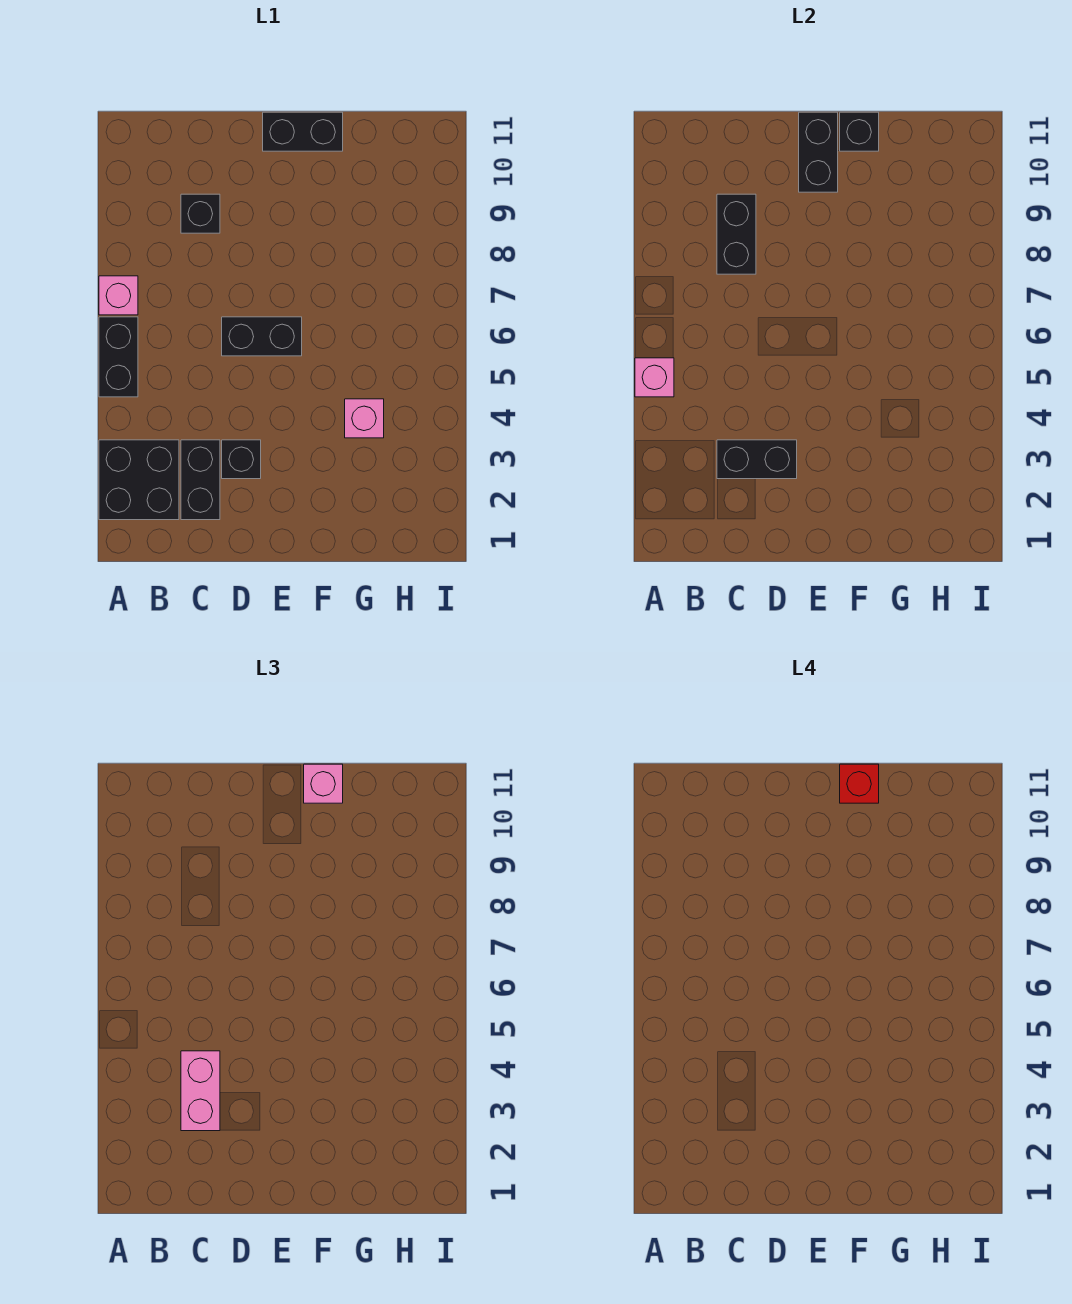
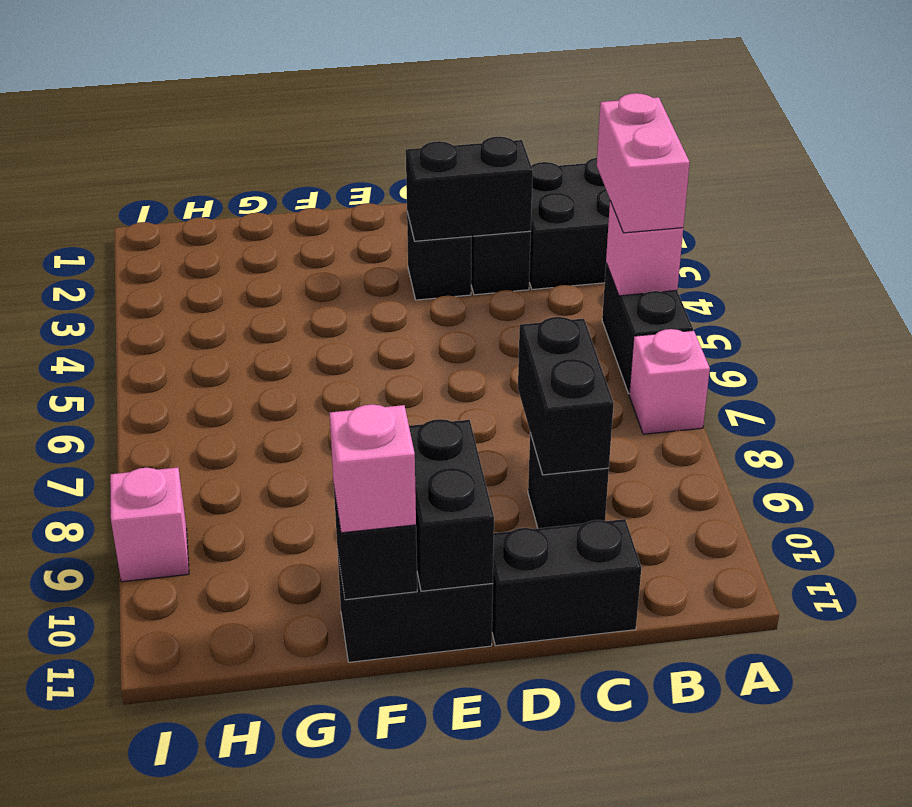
pink 1x2 brick [181,1051,220,1131] -> pink 1x2 brick moved to [597,93,690,233]
black 1x2 brick [222,317,302,356] -> black 1x2 brick moved to [492,519,641,646]
red 1x1 brick [840,764,879,803] -> none
pink 1x1 brick [345,399,384,438] -> pink 1x1 brick moved to [110,467,189,582]

